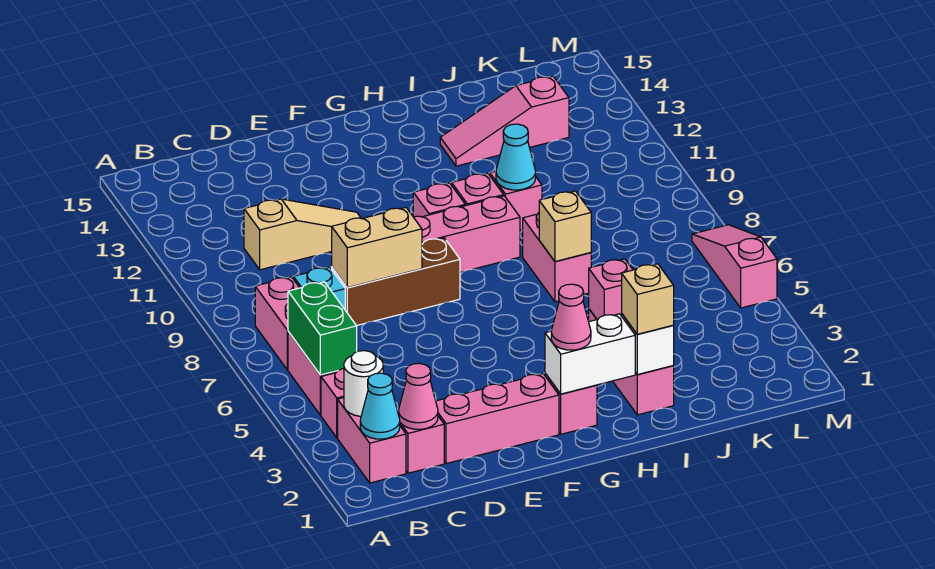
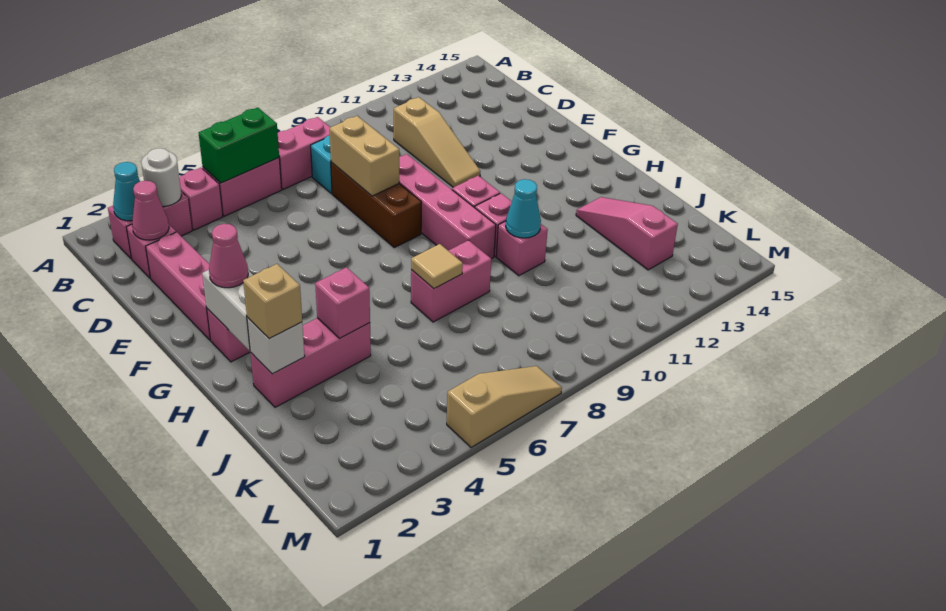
tan 1x1 brick [539,191,591,261] -> tan 1x1 tile [411,244,463,289]
pink 1x3 slope [692,225,777,308] -> tan 1x3 slope [447,366,562,448]

